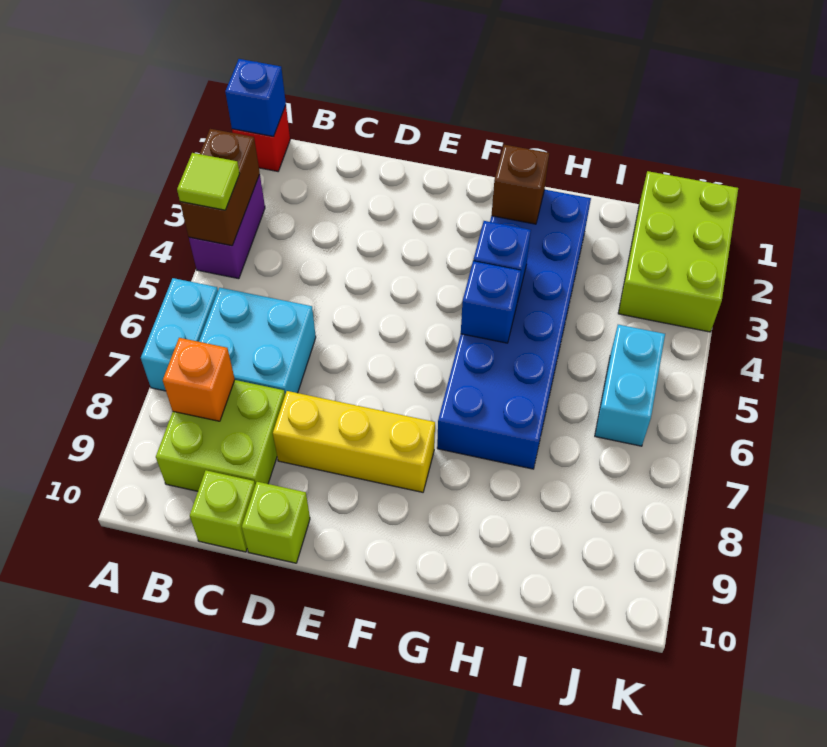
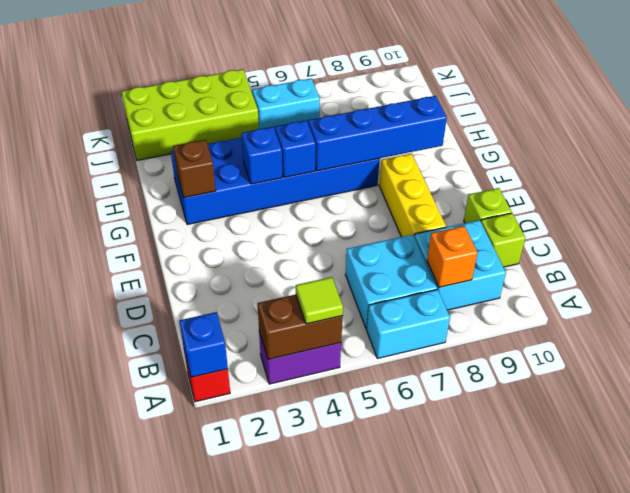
lime 2x2 brick [156,380,285,491] -> cyan 2x2 brick [415,220,506,310]
none -> blue 1x4 brick [308,96,447,171]
lime 2x3 brick [618,171,738,332] -> lime 2x4 brick [122,69,259,160]

